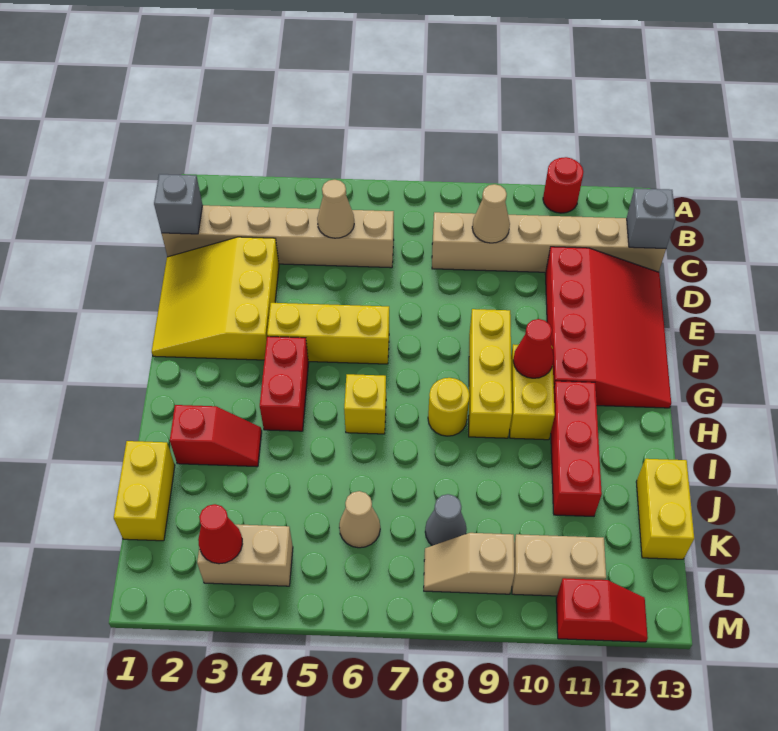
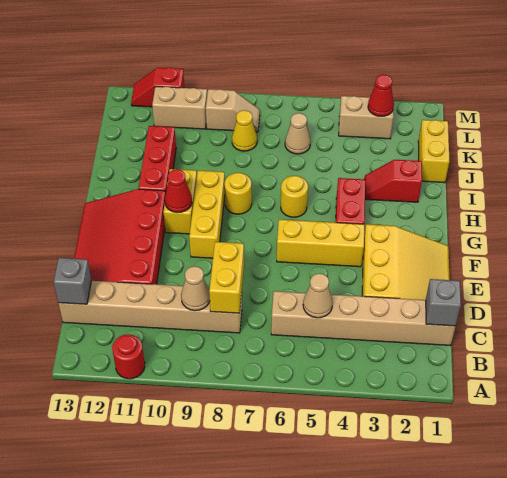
yellow 1x1 brick [344,374,386,434] -> yellow 1x1 round brick [281,176,308,217]
yellow 1x2 brick [636,459,694,559] -> yellow 1x2 brick moved to [209,242,244,313]
grey 1x1 cone [425,494,466,546] -> yellow 1x1 cone [232,110,257,151]

